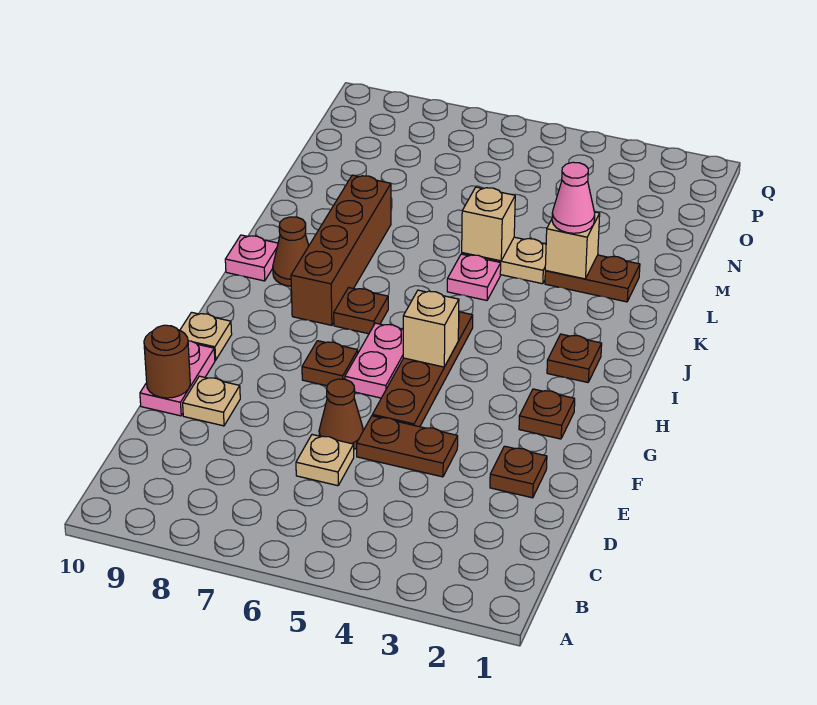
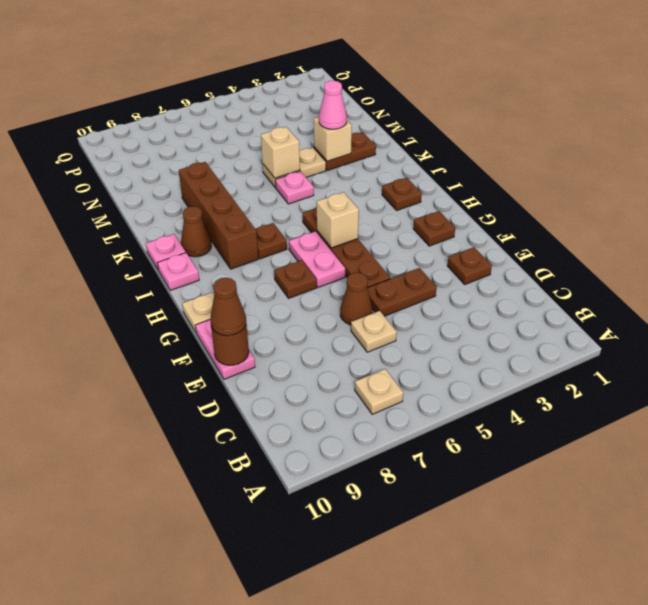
tan 1x1 plate [183,376,240,426] -> tan 1x1 plate moved to [355,369,403,414]
none -> brown 1x1 cone [210,278,246,336]
none -> pink 1x1 plate [158,253,199,290]

